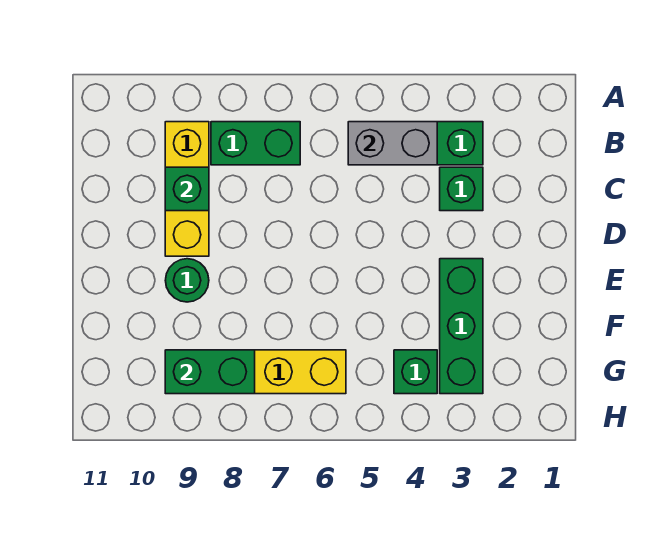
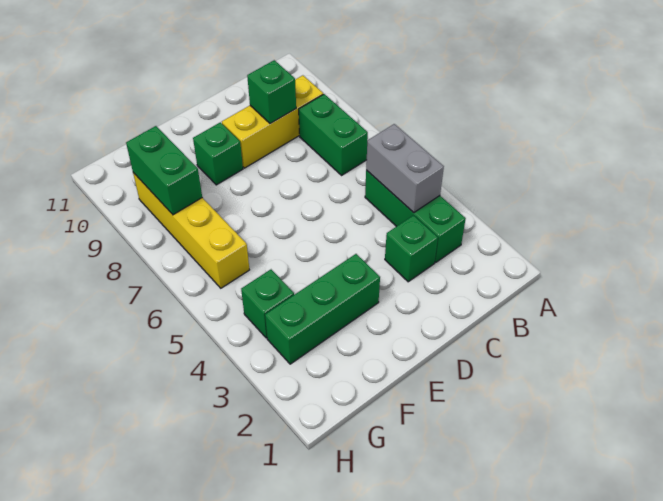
green 1x1 round brick [165,259,209,302] -> green 1x1 brick [193,122,243,185]

